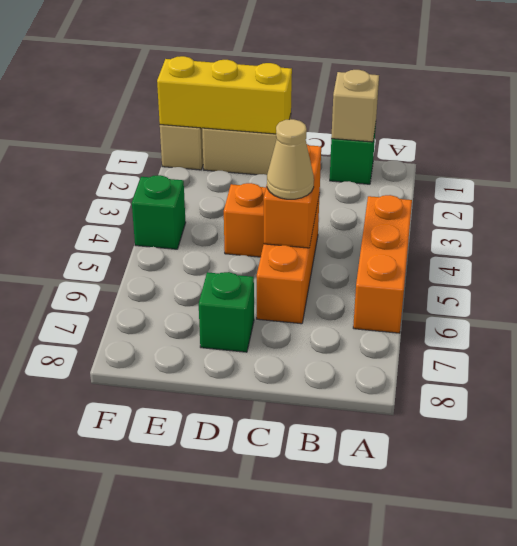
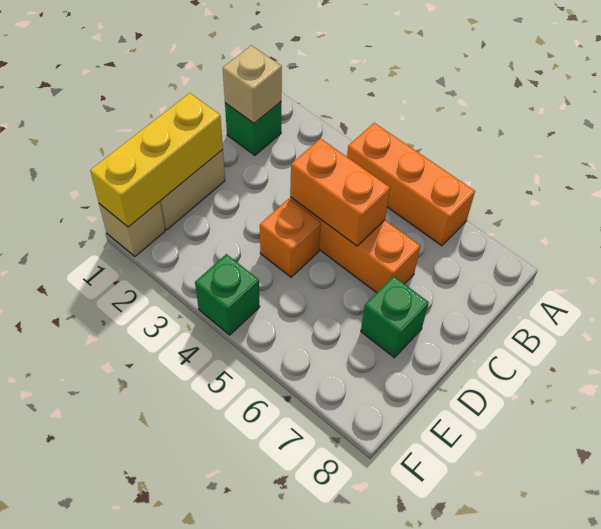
tan 1x1 cone [267,119,314,199] -> none

